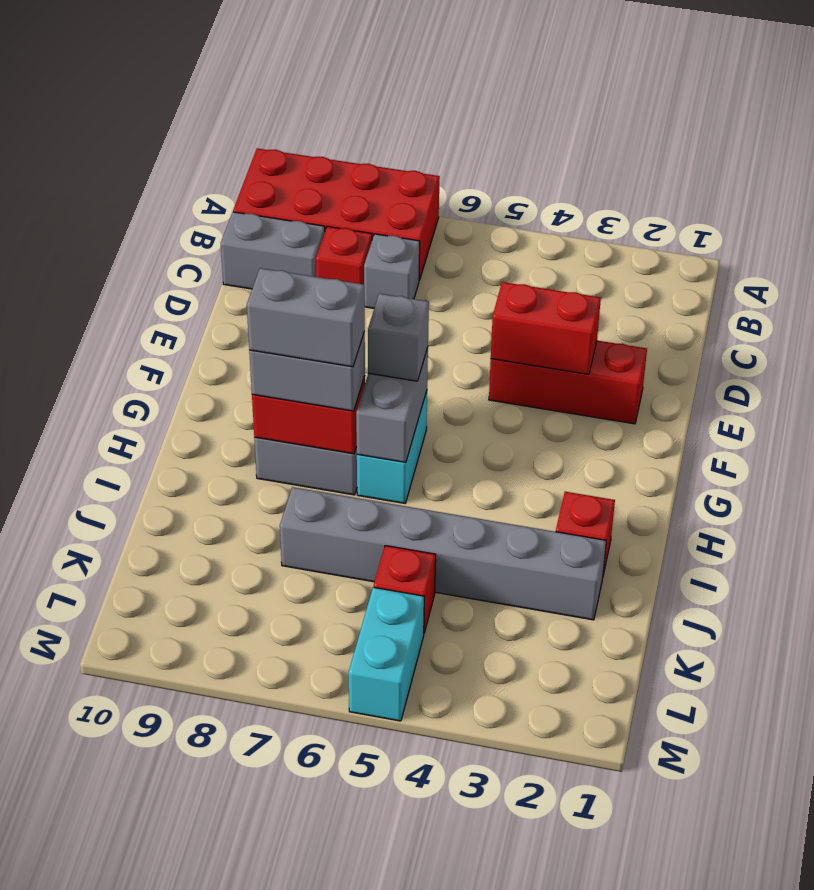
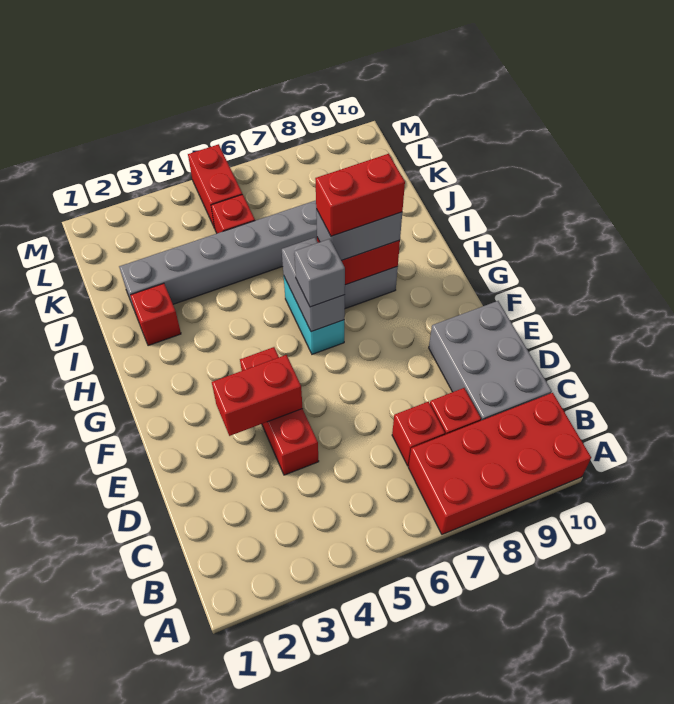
grey 1x1 brick [364,234,420,308] -> red 1x1 brick [392,402,445,466]
grey 1x2 brick [221,212,325,289] -> grey 2x3 brick [429,301,552,421]
red 1x3 brick [489,341,647,424] -> red 1x3 brick turned to [240,347,319,475]
grey 1x2 brick [247,268,365,367] -> red 1x2 brick [315,154,405,236]
cyan 1x2 brick [349,587,424,721] -> red 1x2 brick [188,144,242,228]

